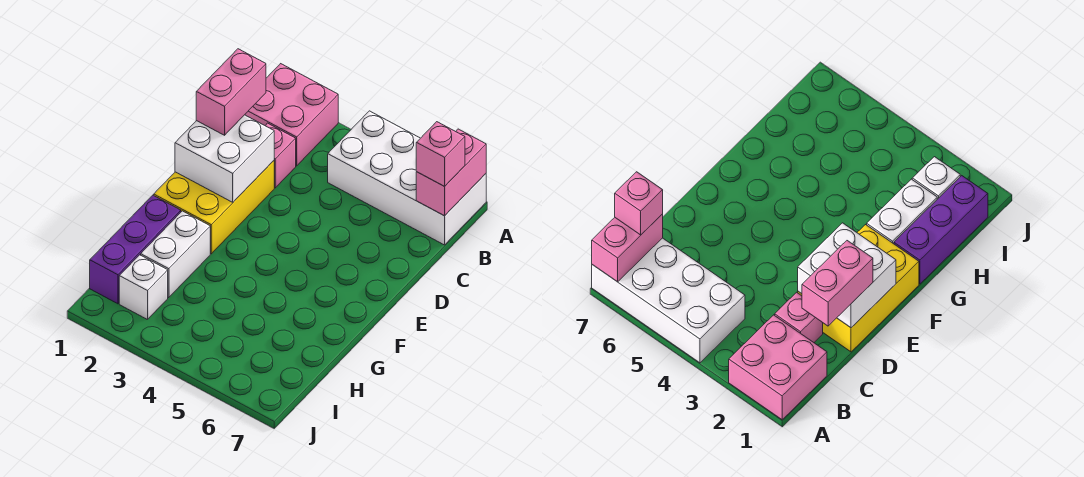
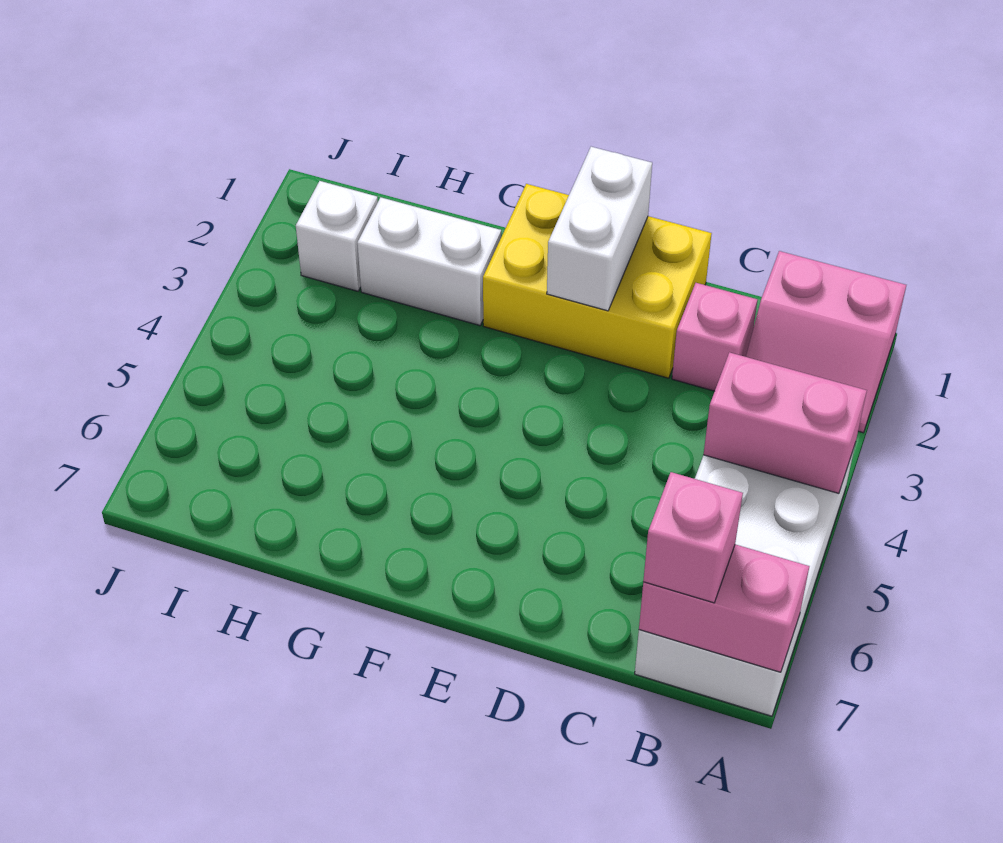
pink 2x2 brick [245,64,338,166] -> pink 2x2 slope [746,251,906,433]
pink 1x2 brick [196,49,266,135] -> pink 1x2 brick moved to [703,352,867,493]
white 2x2 brick [175,115,274,202] -> white 1x2 brick [547,147,652,311]
purple 1x3 brick [90,195,181,304] -> none

